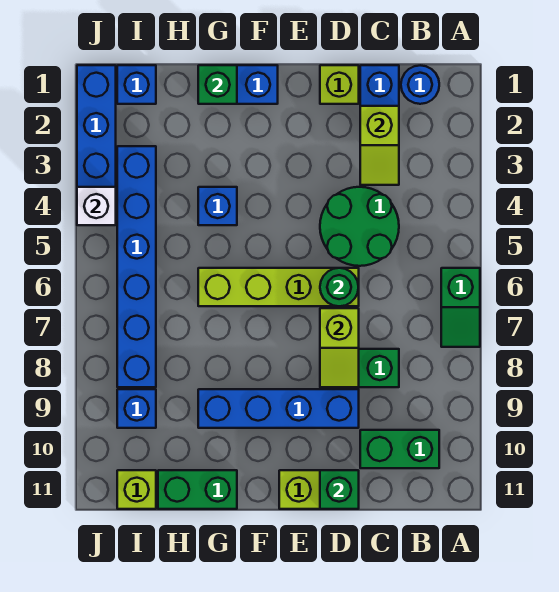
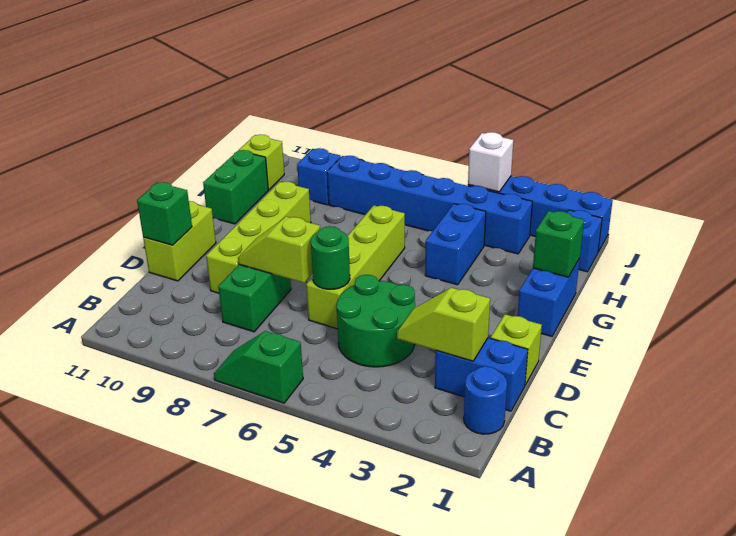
green 1x2 brick [360,430,439,468] -> none
blue 1x4 brick [198,389,359,428] -> lime 1x4 brick [206,182,311,293]
blue 1x1 brick [198,187,237,225] -> blue 1x2 brick [425,204,486,285]

